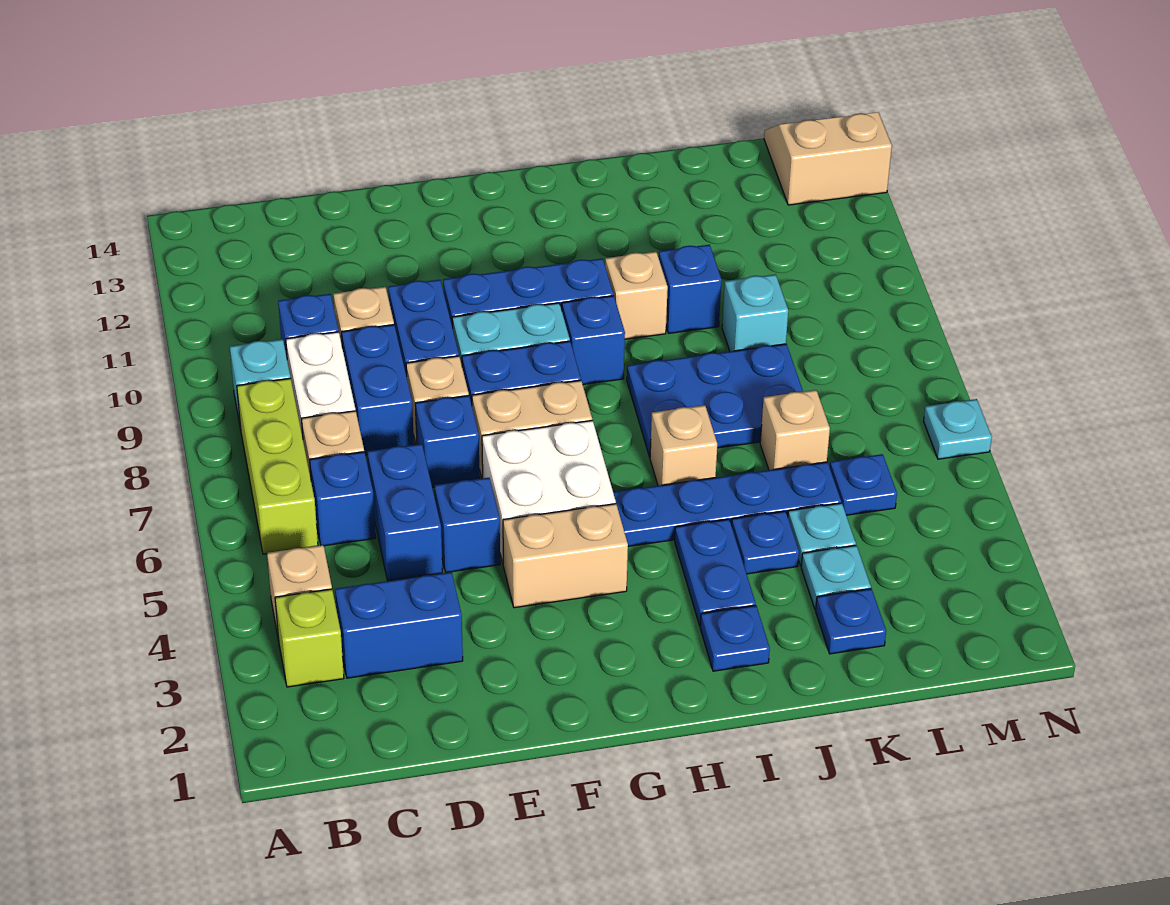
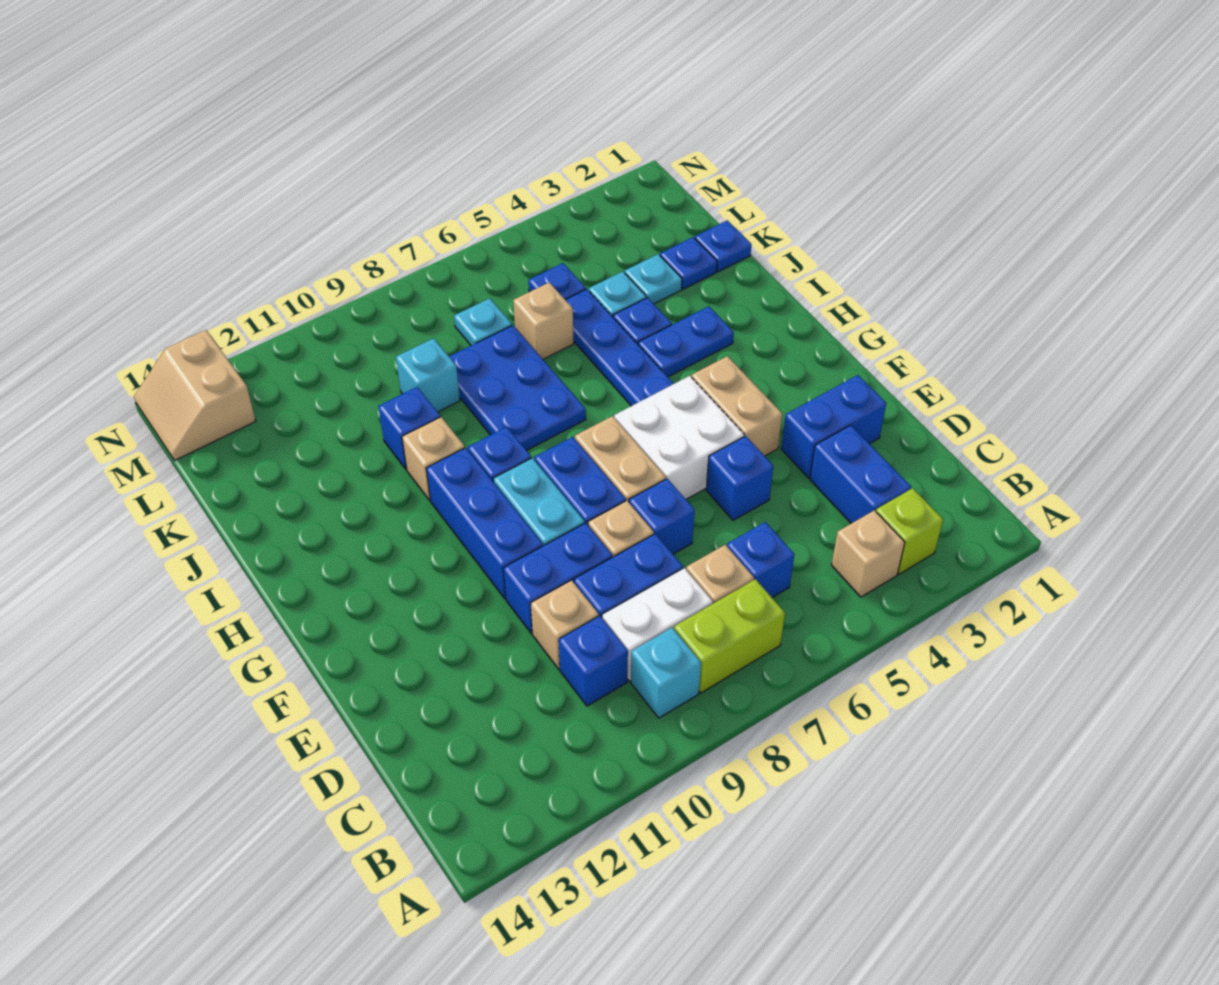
lime 1x3 brick [237,378,318,554] -> lime 1x2 brick [674,579,785,693]
blue 1x2 brick [367,444,443,581] -> blue 1x2 brick moved to [781,375,886,478]
blue 1x1 plate [700,606,770,671] -> blue 1x1 plate moved to [695,220,752,272]
tan 1x1 brick [650,405,717,486] -> none
cyan 1x1 plate [923,399,992,459] -> cyan 1x1 plate moved to [454,298,512,345]

